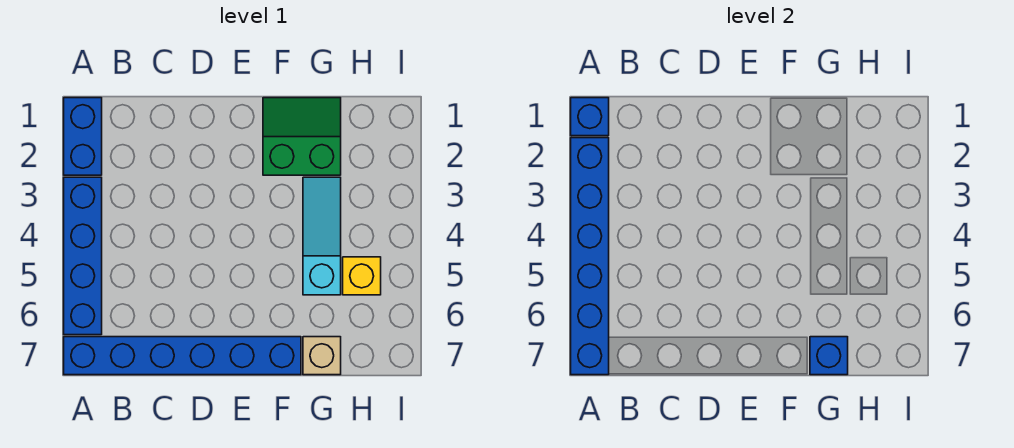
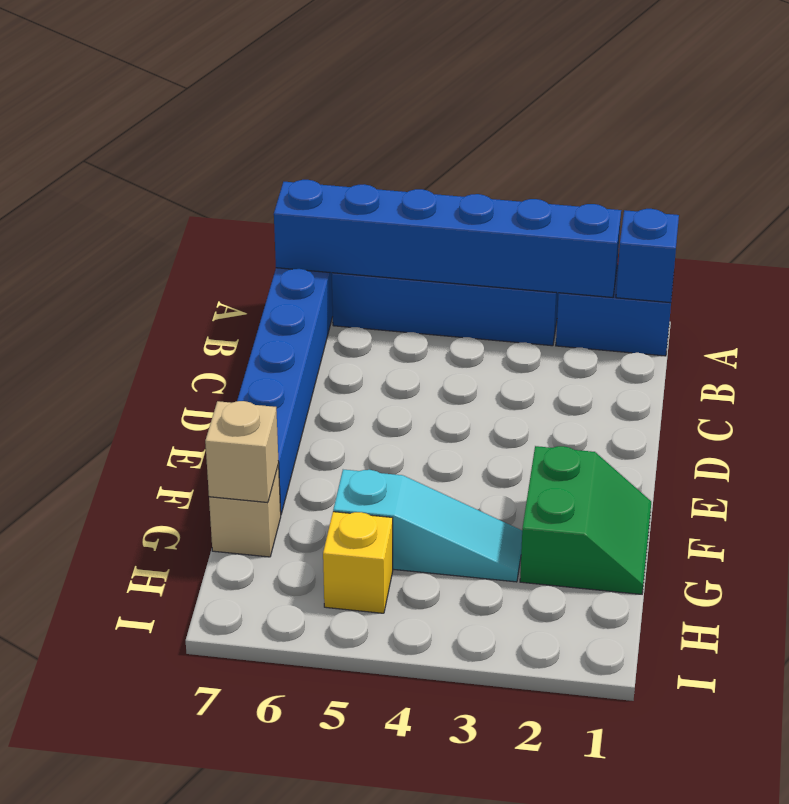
blue 1x1 brick [810,337,848,375] -> tan 1x1 brick [205,401,279,503]

